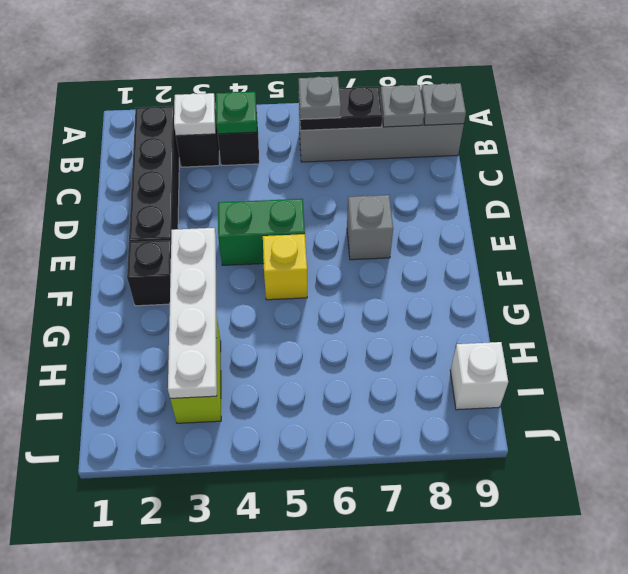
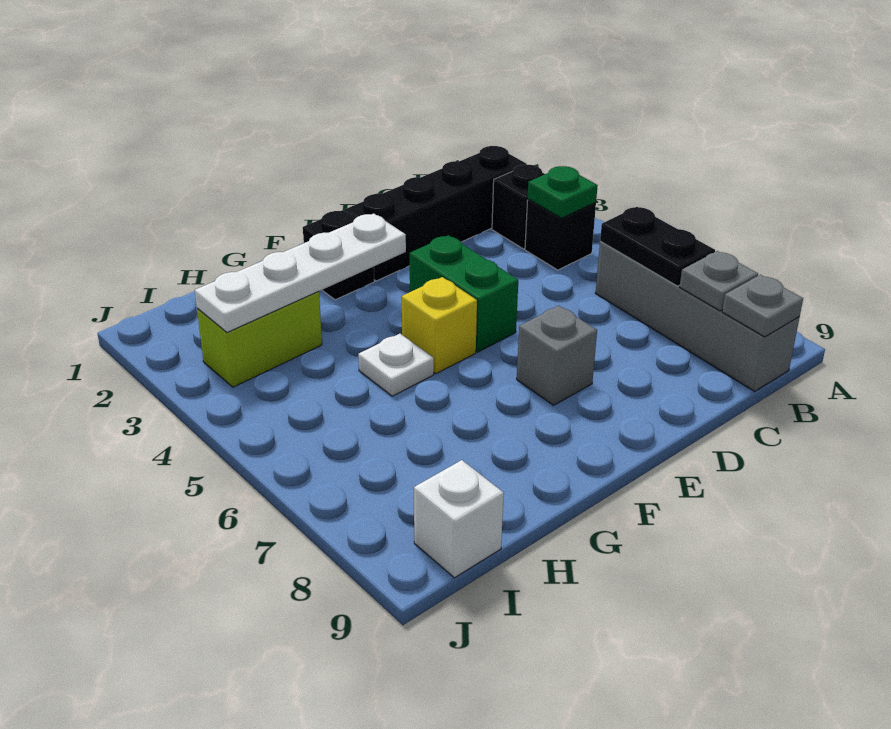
white 1x1 plate [174,93,216,136] -> white 1x1 plate moved to [358,334,434,396]
grey 1x1 plate [298,77,341,119] -> none

